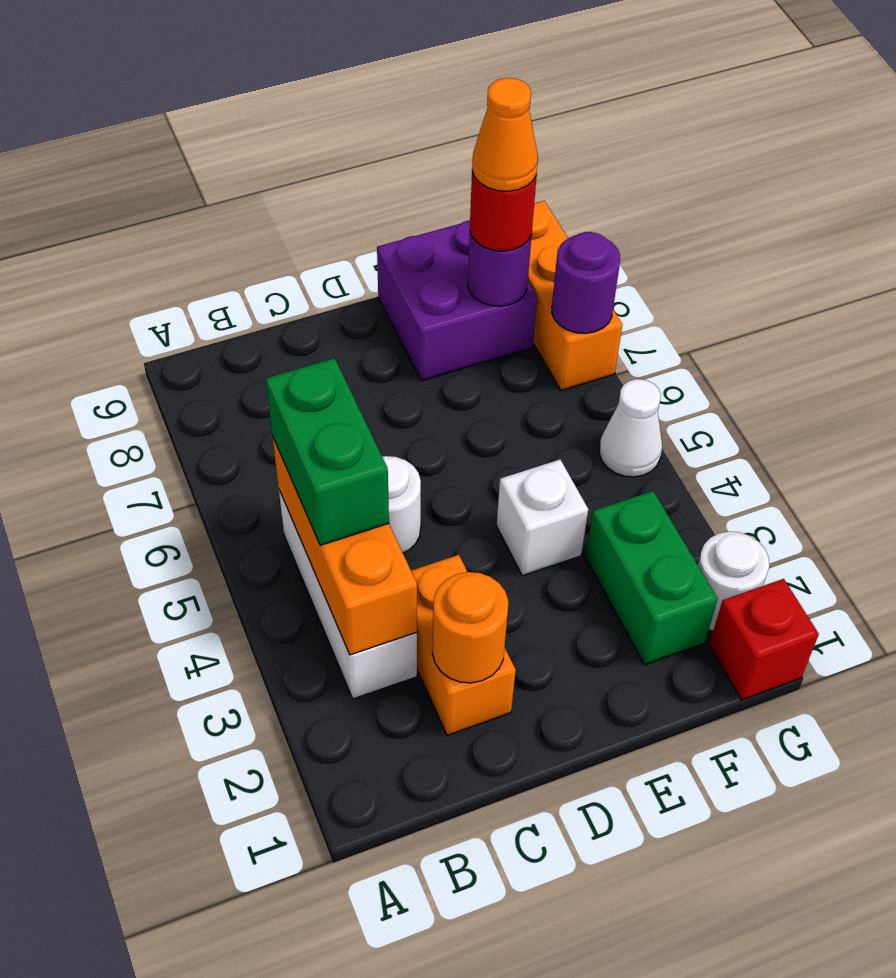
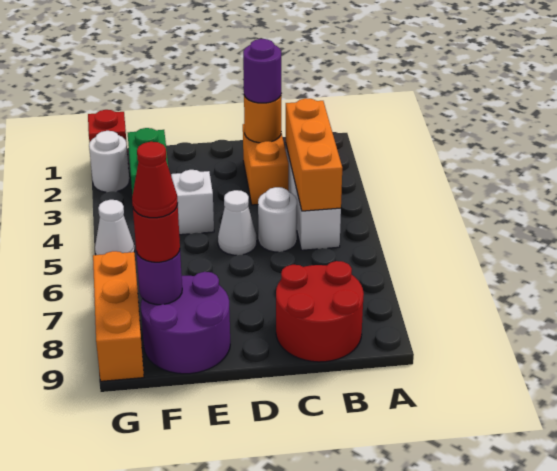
green 1x2 brick [266,358,389,545] -> none
none -> red 2x2 round brick [276,261,364,362]
none -> white 1x1 cone [218,190,257,255]
purple 2x2 brick [377,220,537,381] -> purple 2x2 round brick [141,272,230,374]
orange 1x1 cone [472,78,538,191] -> red 1x1 cone [132,142,178,218]
purple 1x1 round brick [552,232,620,333] -> purple 1x1 round brick moved to [243,39,281,103]

